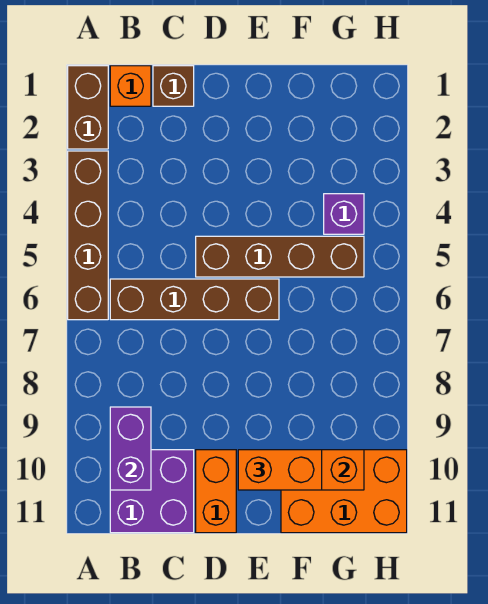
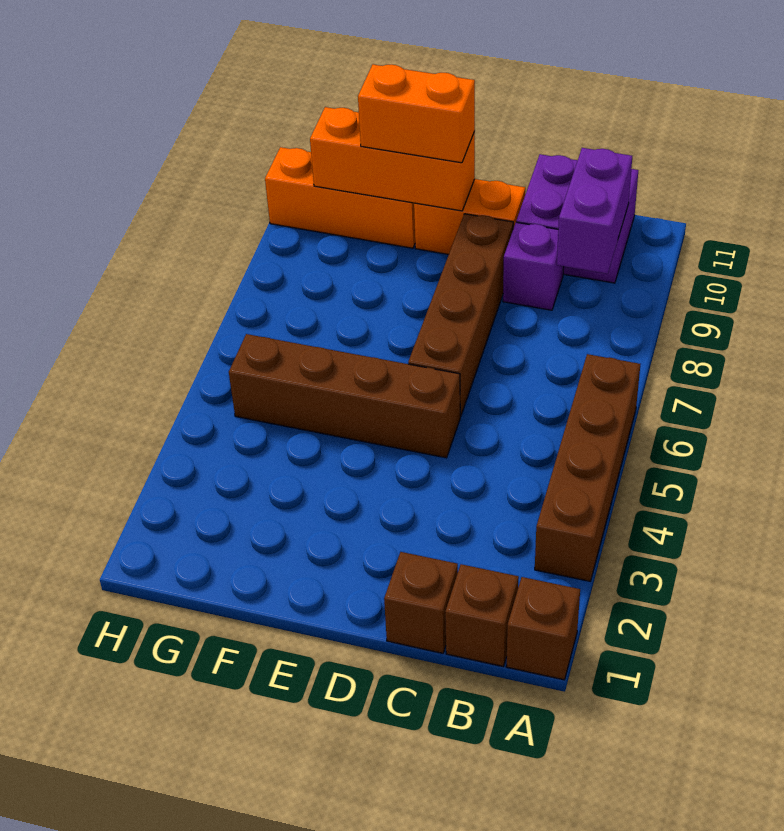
brown 1x2 brick [68,66,108,149] -> brown 1x1 brick [506,577,580,680]
orange 1x1 brick [110,66,151,106] -> brown 1x1 brick [445,564,519,666]
brown 1x4 brick [110,279,279,320] -> brown 1x4 brick turned to [408,214,513,416]
orange 1x2 brick [196,450,236,533] -> orange 1x2 brick turned to [414,179,525,254]
orange 2x3 brick [281,450,407,533] -> orange 1x3 brick [265,147,415,248]
purple 1x1 brick [324,194,364,234] -> purple 1x1 brick moved to [503,222,564,310]

